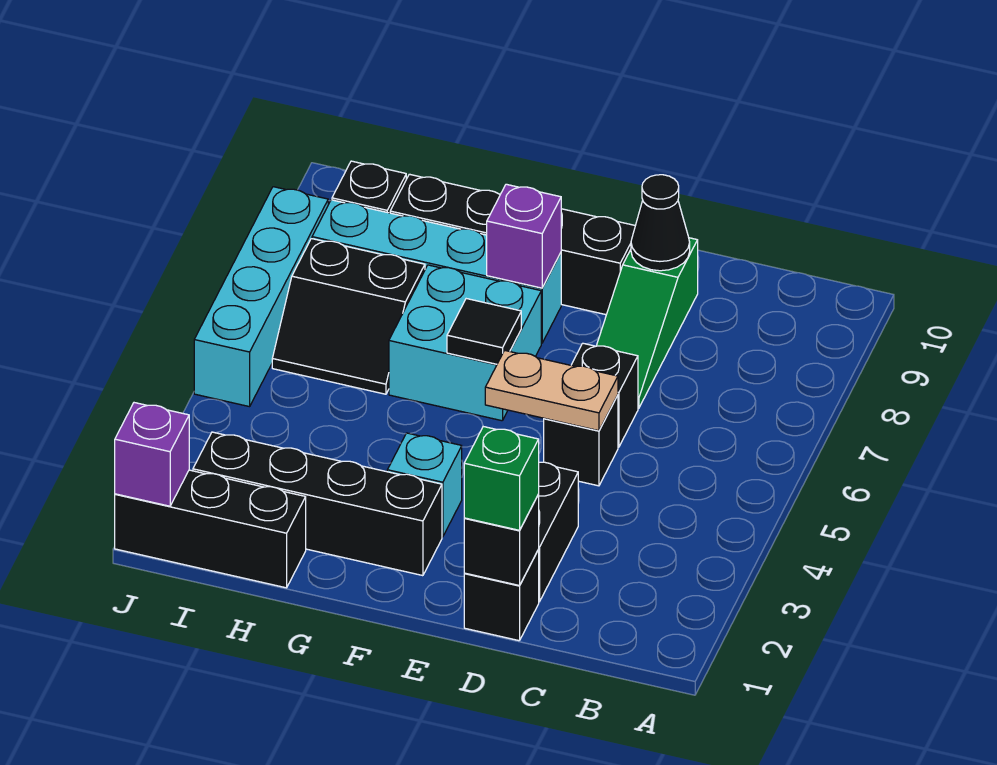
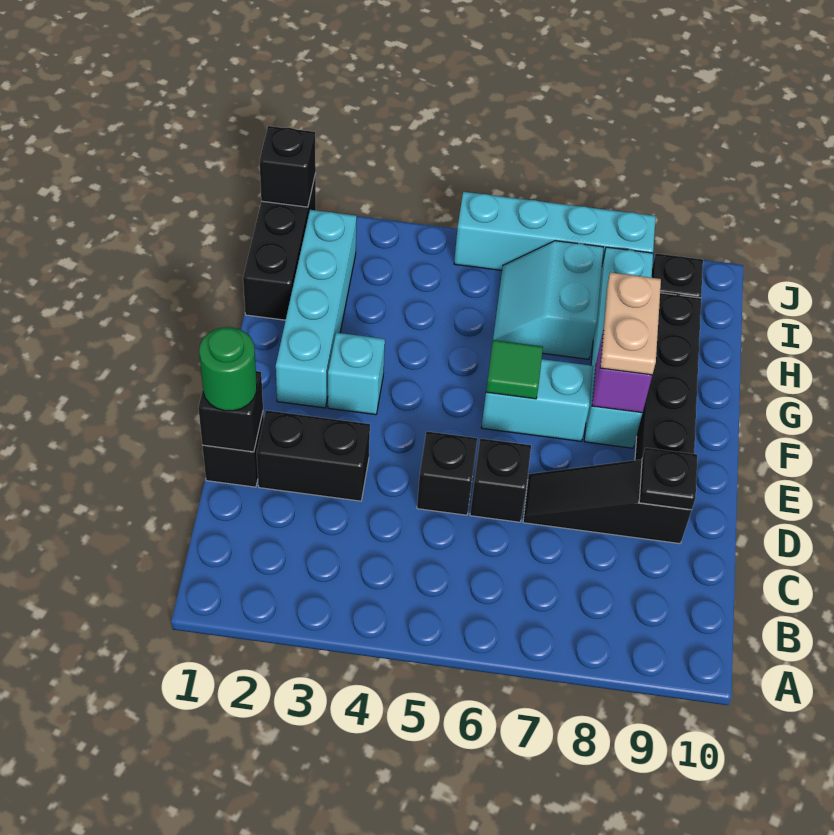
green 1x1 brick [464,427,539,530] -> green 1x1 round brick [199,327,257,411]
tan 1x2 plate [485,350,618,431] -> tan 1x2 plate moved to [600,272,661,375]
green 1x3 slope [597,238,698,408] -> black 1x3 slope [523,460,692,544]
black 1x1 cone [631,175,690,271] -> black 1x1 plate [639,448,697,510]
black 1x4 brick [193,432,442,576] -> cyan 1x4 brick [276,210,357,408]
cyan 2x2 brick [389,265,541,421] -> cyan 1x2 brick [481,359,593,441]
black 1x1 tile [447,299,521,364] -> green 1x1 tile [486,340,543,399]
black 2x2 slope [272,239,425,394] -> cyan 2x2 slope [493,241,603,359]
purple 1x1 brick [115,403,189,506] -> black 1x1 brick [260,126,316,207]

